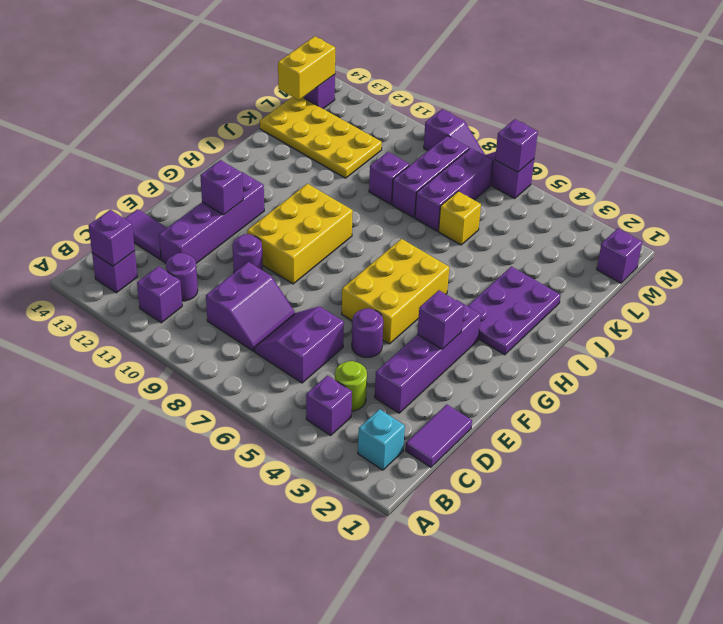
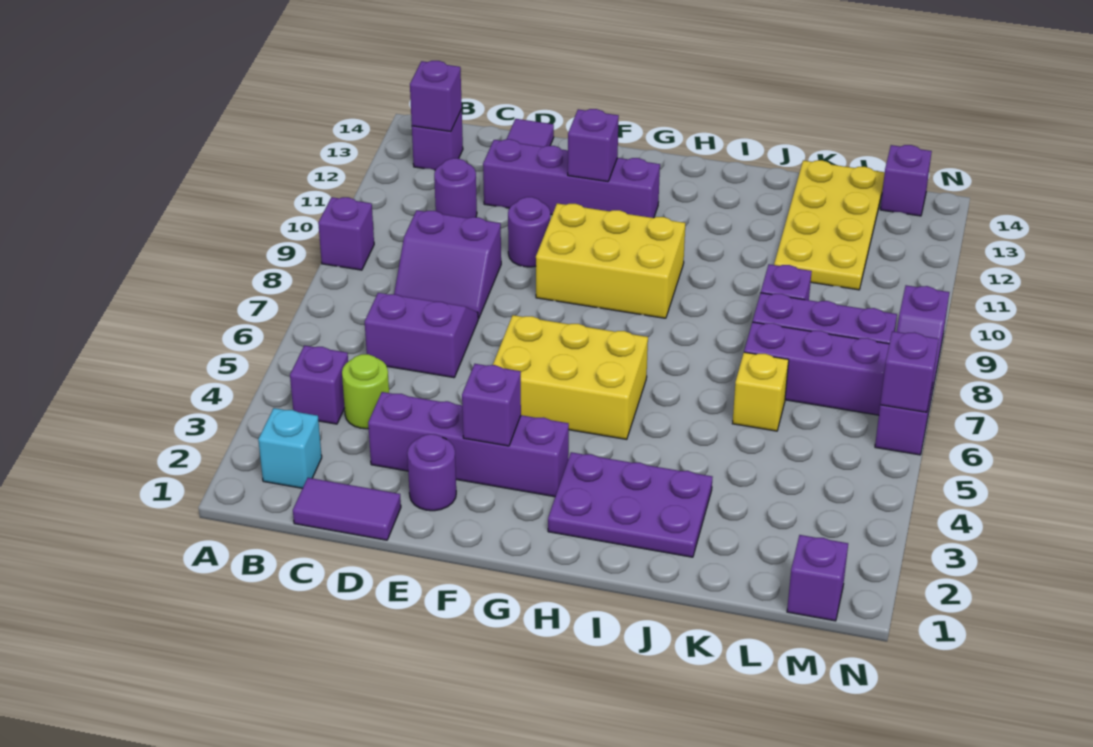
purple 1x1 brick [137,266,182,323] -> purple 1x1 brick moved to [318,197,374,270]
purple 1x1 round brick [352,308,383,357] -> purple 1x1 round brick moved to [407,434,456,511]
yellow 1x2 brick [278,36,335,100] -> none

